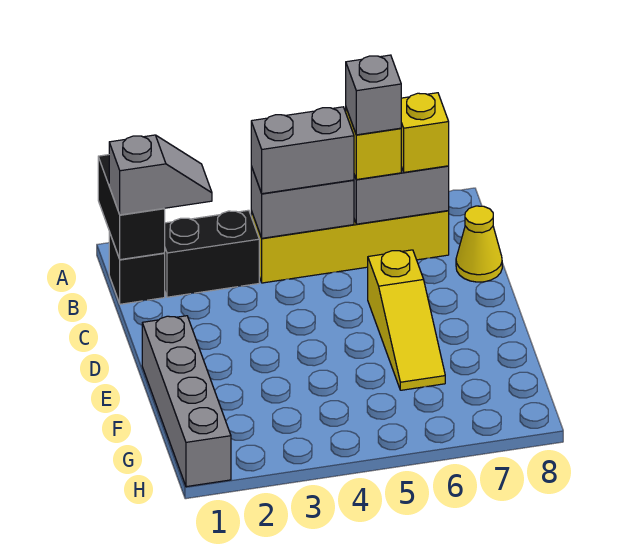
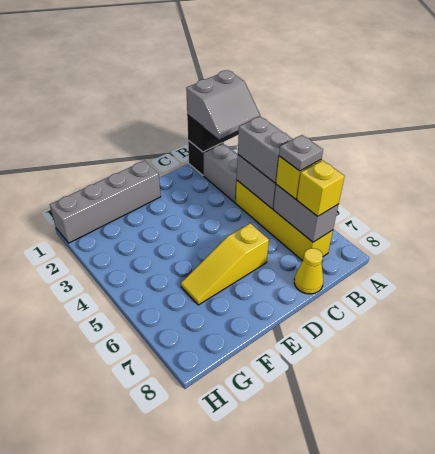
grey 1x2 slope [109,135,212,215] -> grey 2x2 slope [186,70,260,139]
black 1x2 brick [165,210,259,297] -> grey 1x2 brick [204,144,238,203]
grey 1x1 brick [346,55,401,135] -> grey 1x1 plate [279,135,323,171]

